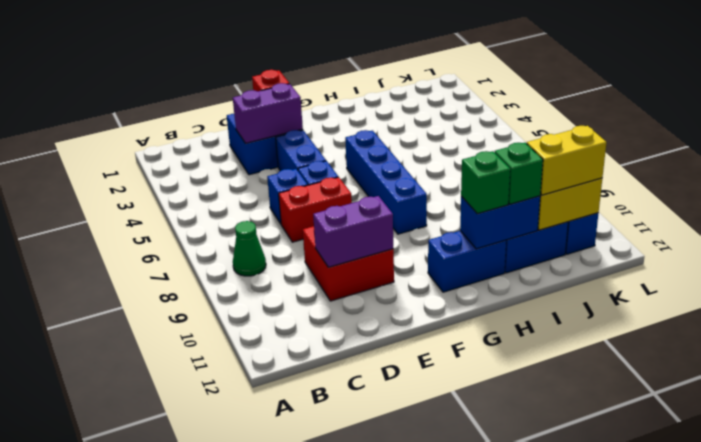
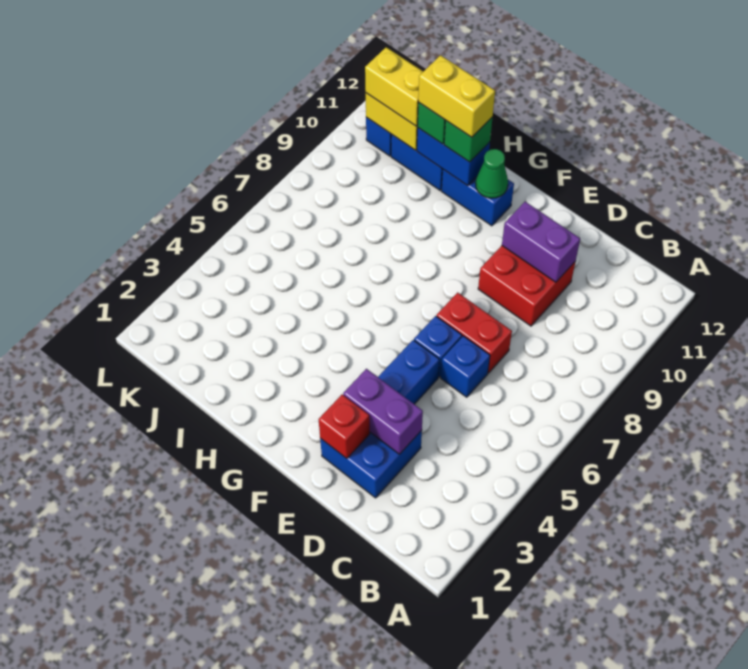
green 1x1 cone [233,221,266,276] -> green 1x1 cone moved to [476,149,508,198]
blue 1x4 brick [345,130,427,234] -> none
none -> yellow 1x2 brick [418,55,495,137]

